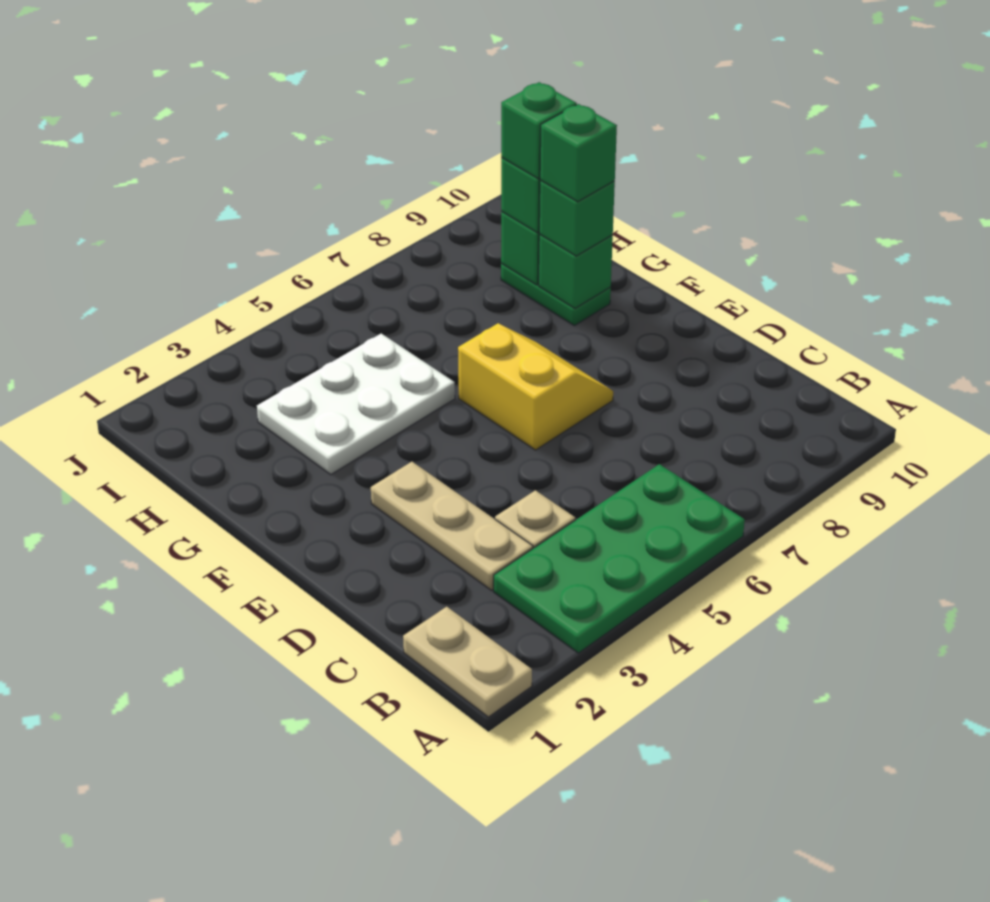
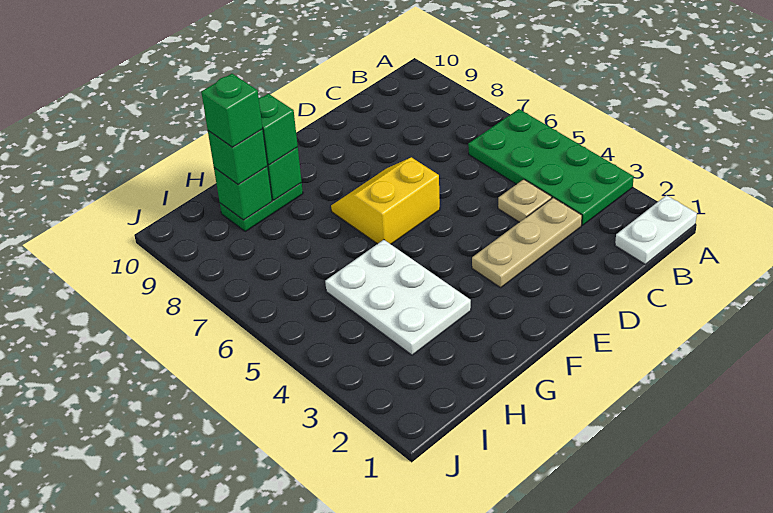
tan 1x2 plate [403,607,532,717] -> white 1x2 plate [615,195,697,264]
green 1x1 brick [540,104,617,202] -> none

